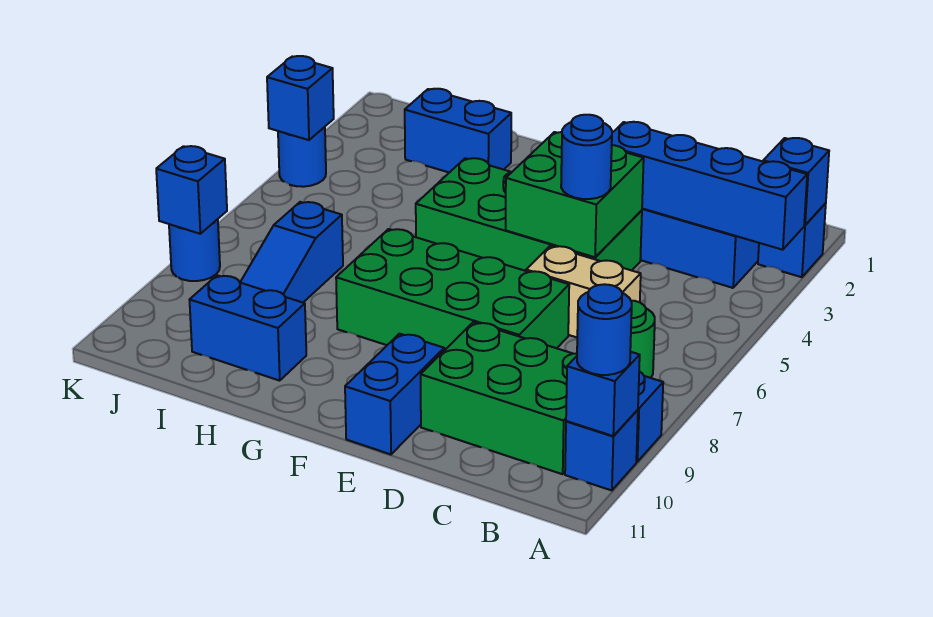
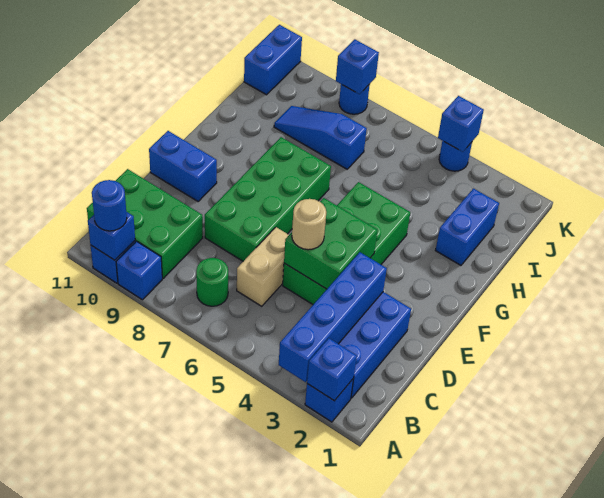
green 2x3 brick [421,322,577,474] -> green 2x3 brick turned to [87,169,203,278]
blue 1x1 round brick [561,115,612,199] -> tan 1x1 round brick [292,199,326,250]
blue 1x2 brick [190,275,306,381] -> blue 1x2 brick moved to [244,25,302,95]

